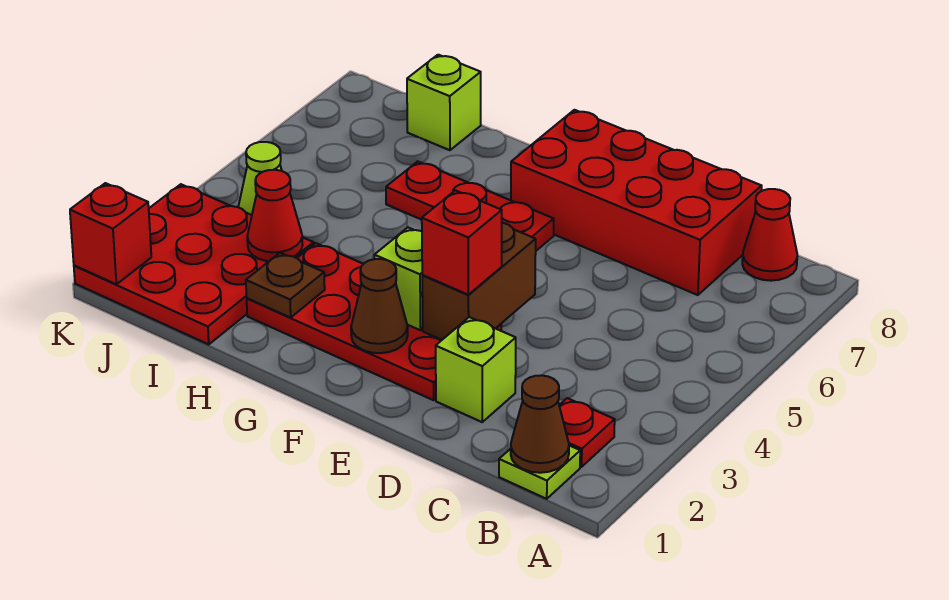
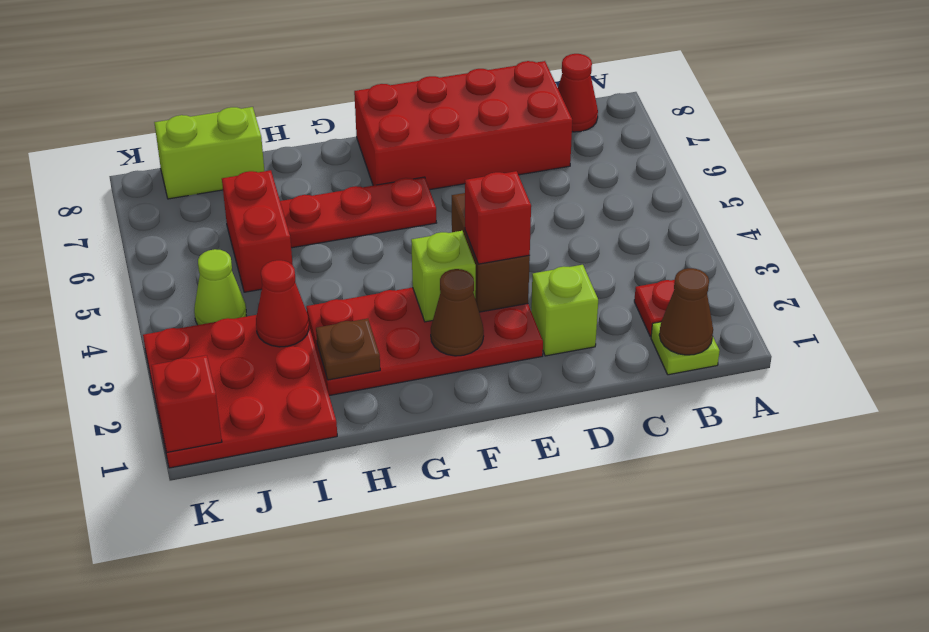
none -> red 1x2 brick [222,170,293,292]
lime 1x1 brick [407,55,481,150] -> lime 1x2 brick [154,107,264,199]

